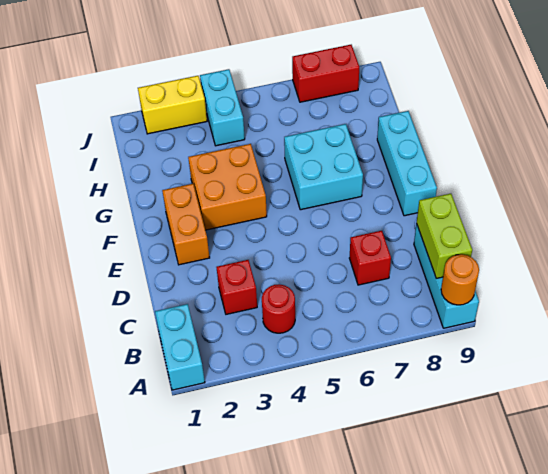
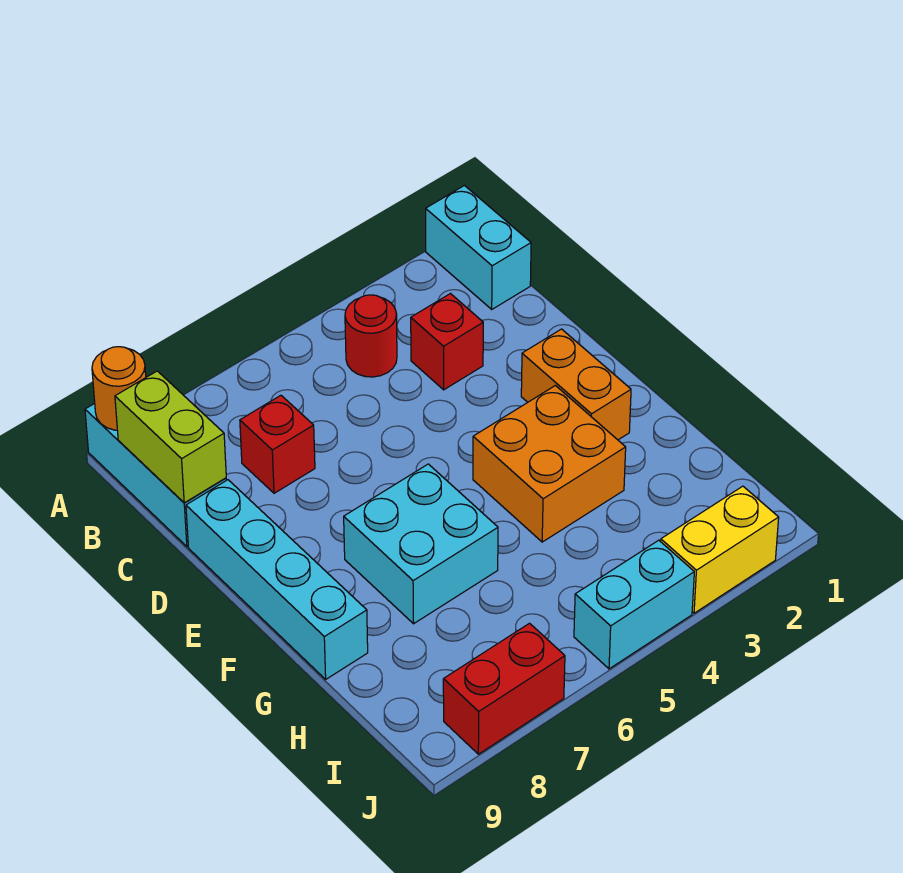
cyan 1x3 brick [377,111,437,216] -> cyan 1x4 brick [186,480,368,679]
cyan 1x2 brick [200,69,245,146] -> cyan 1x2 brick turned to [574,540,694,669]

